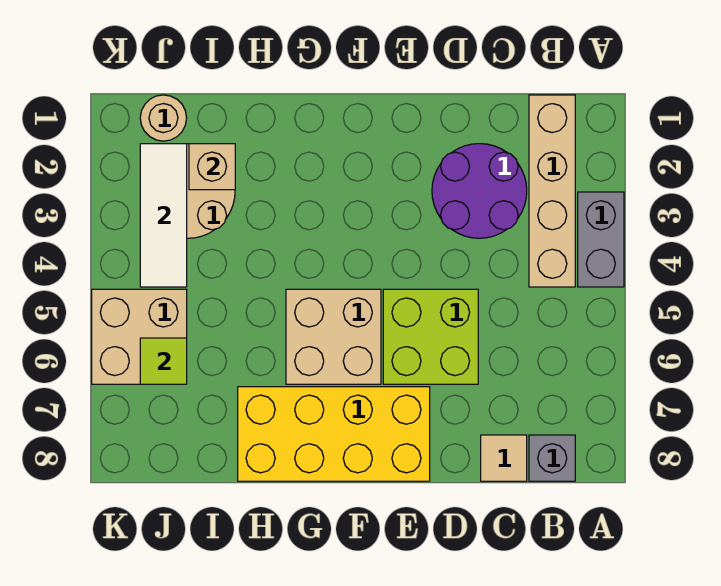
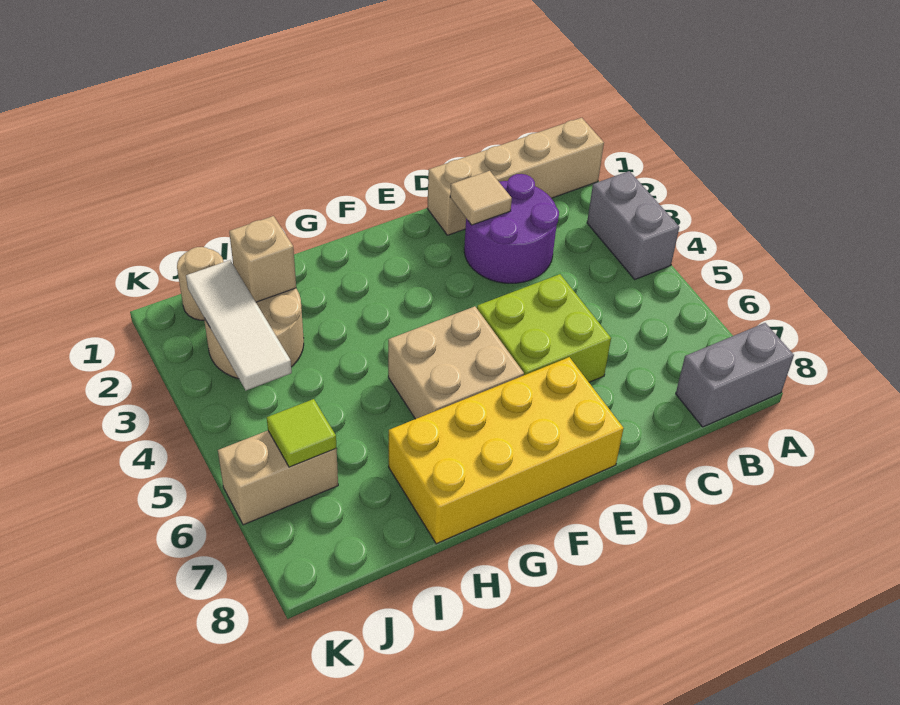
tan 1x4 brick [529,95,575,287] -> tan 1x4 brick turned to [427,118,604,235]
grey 1x1 brick [529,435,575,481] -> grey 1x2 brick [676,323,794,427]
tan 1x1 tile [481,435,527,481] -> tan 1x1 tile moved to [450,171,512,225]
tan 2x2 brick [92,289,187,384] -> tan 1x2 brick [218,431,338,525]

